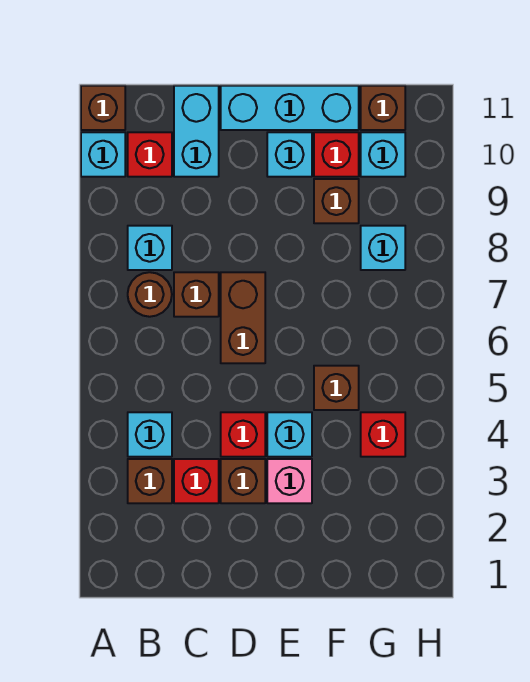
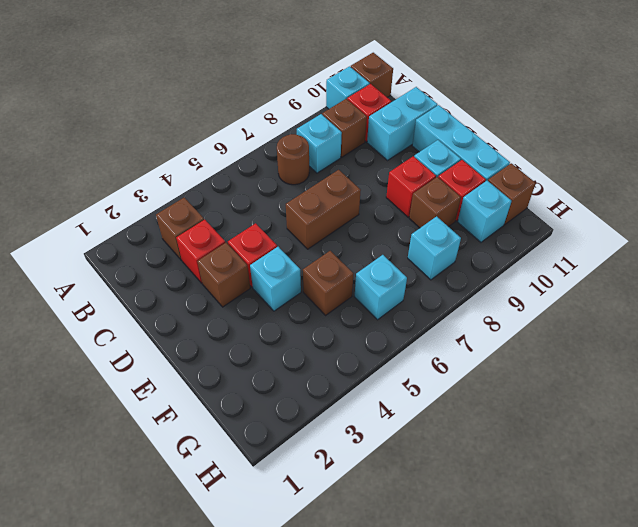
cyan 1x1 brick [128,412,172,457] -> cyan 1x1 brick moved to [354,255,407,320]
brown 1x1 brick [174,272,219,317] -> brown 1x1 brick moved to [322,99,367,157]
pink 1x1 brick [267,459,312,503] -> none
red 1x1 brick [361,412,405,457] -> red 1x1 brick moved to [386,156,436,217]

